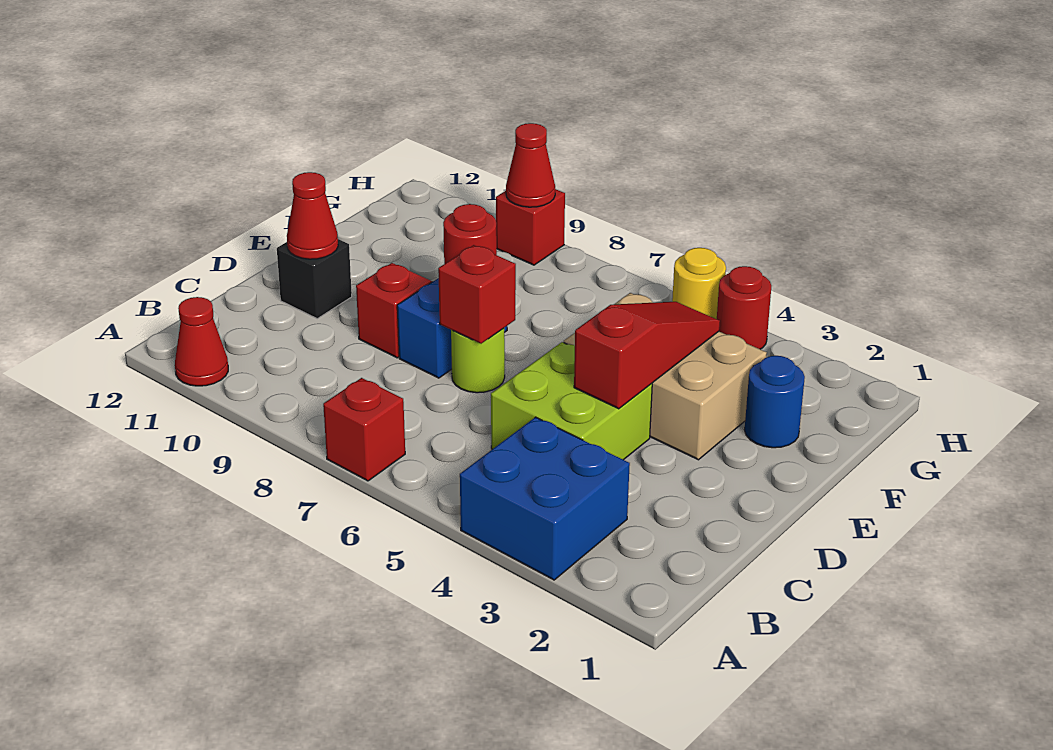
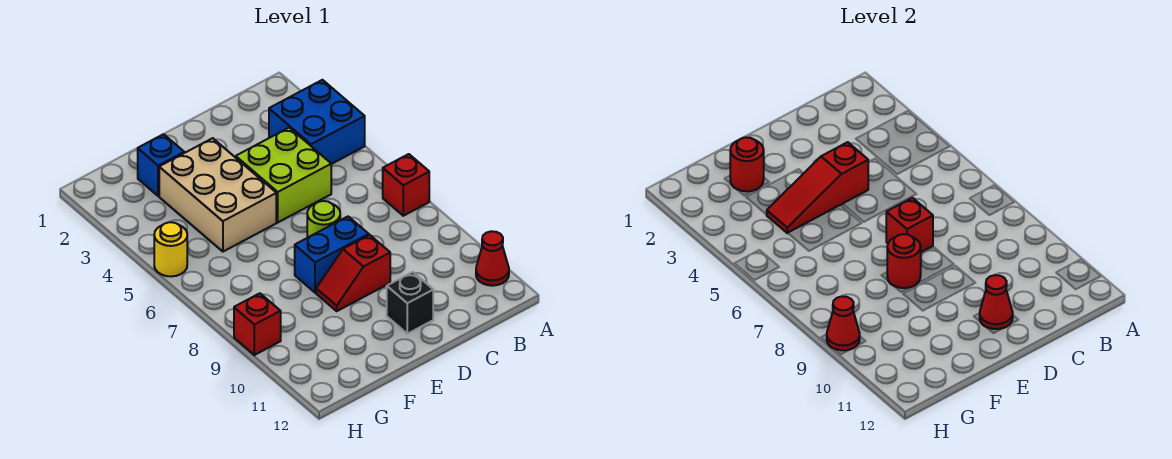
blue 1x1 round brick [745,356,805,448] -> blue 1x1 brick [138,134,184,196]
red 1x1 round brick [717,266,771,349] -> red 1x1 round brick moved to [730,137,764,191]

